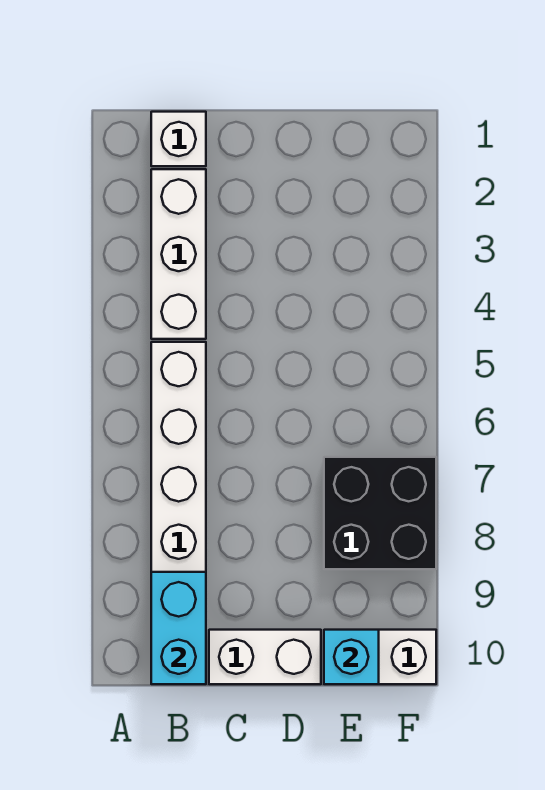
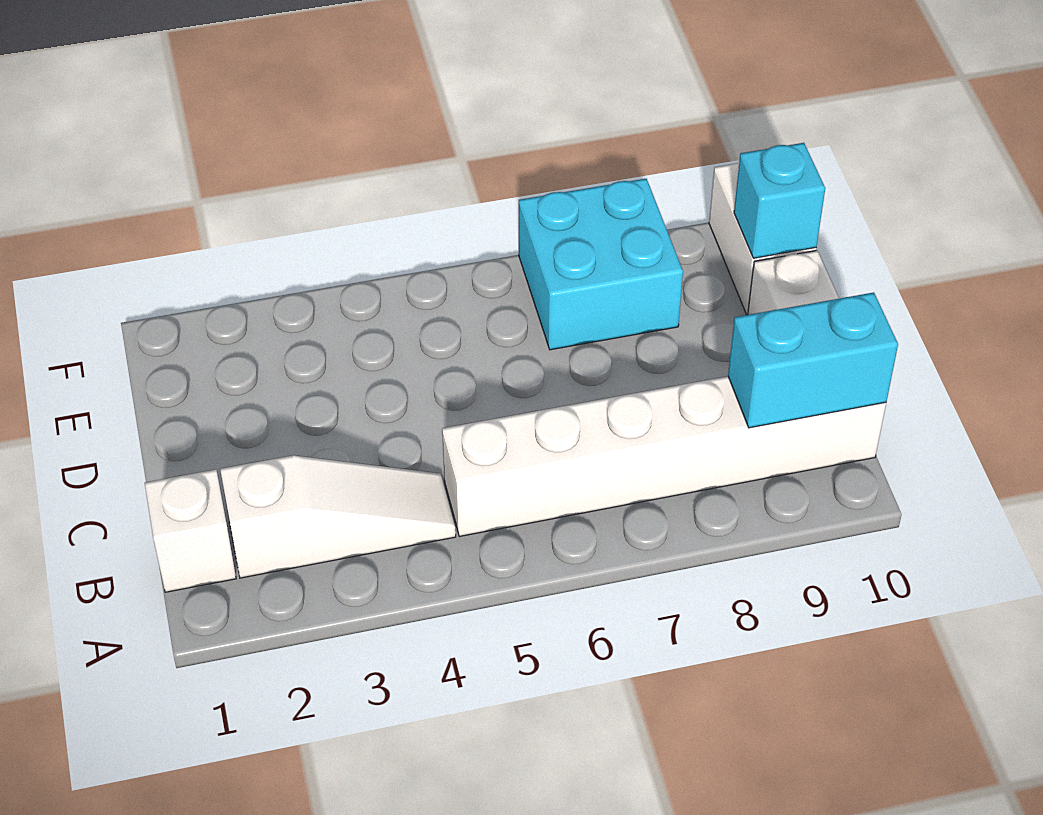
white 1x3 brick [151,169,206,339] -> white 1x3 slope [220,455,456,578]
black 2x2 brick [324,457,436,569] -> cyan 2x2 brick [519,179,683,350]

